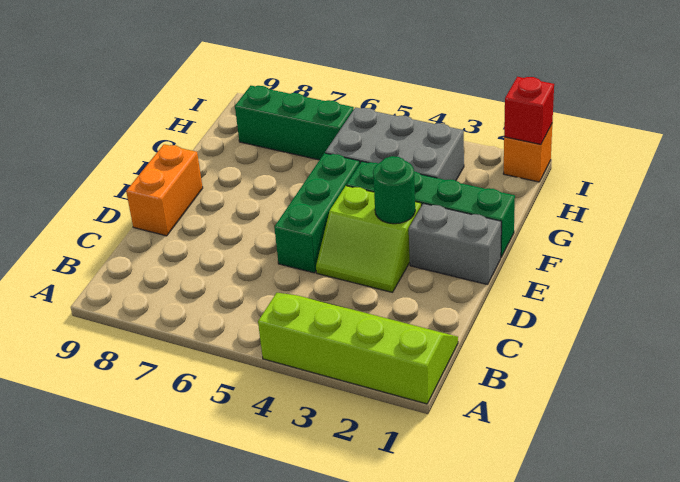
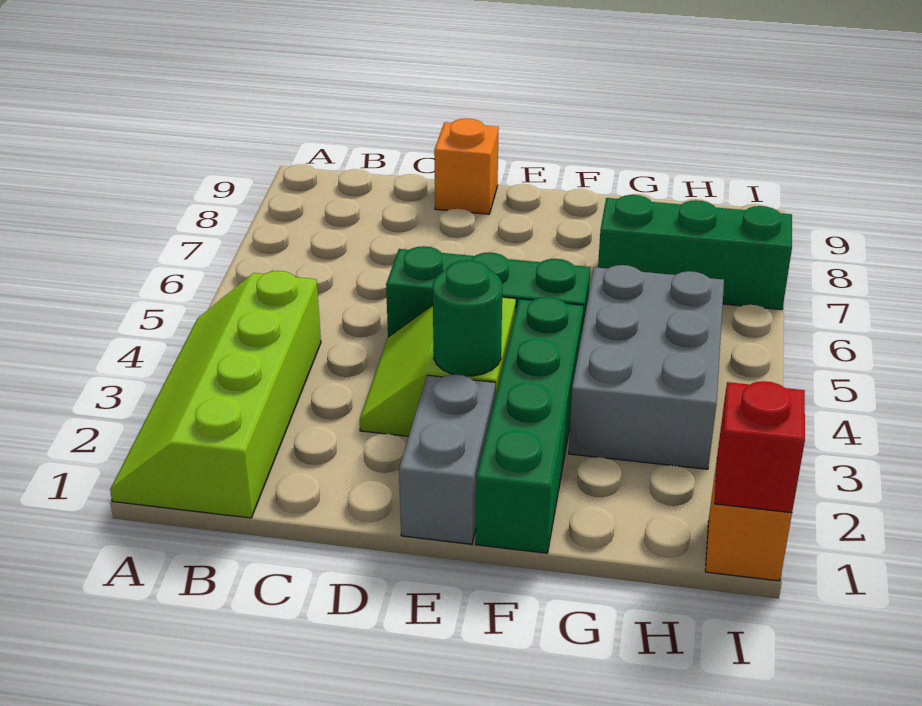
lime 2x4 slope [258,293,458,404] -> lime 2x4 slope turned to [110,271,321,518]
orange 1x2 brick [126,144,203,236] -> orange 1x1 brick [434,118,499,214]
green 1x3 brick [235,86,354,160] -> green 1x3 brick turned to [598,195,792,310]

